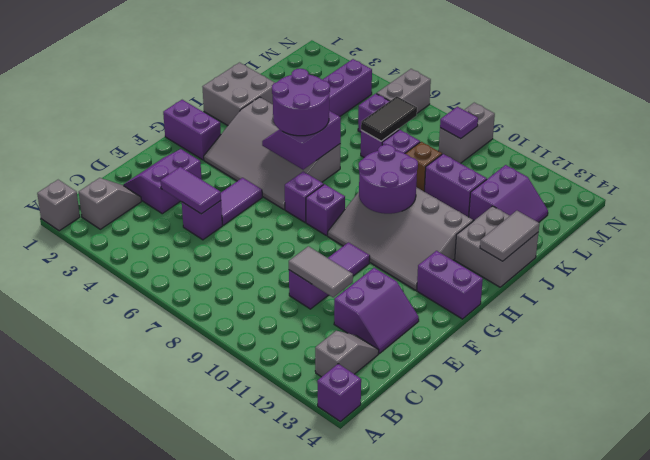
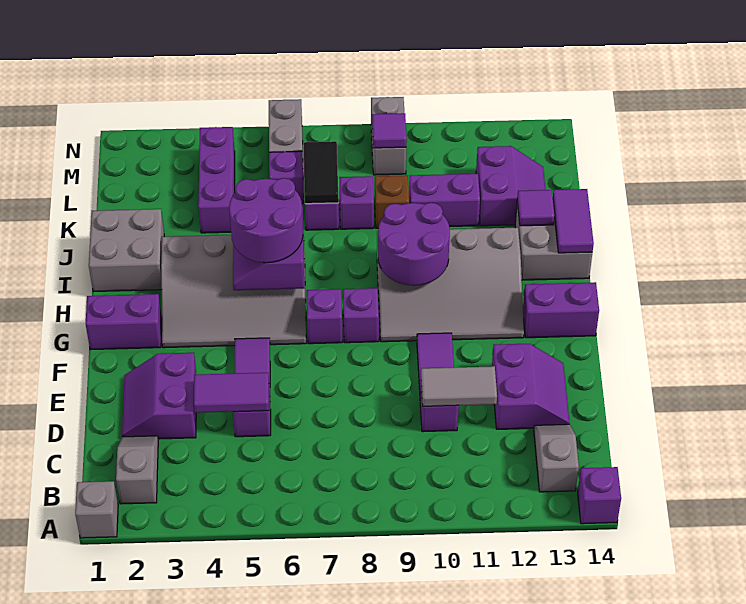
grey 1x2 tile [480,211,539,261] -> purple 1x2 tile [553,189,594,253]
none -> purple 1x1 tile [517,190,555,226]

